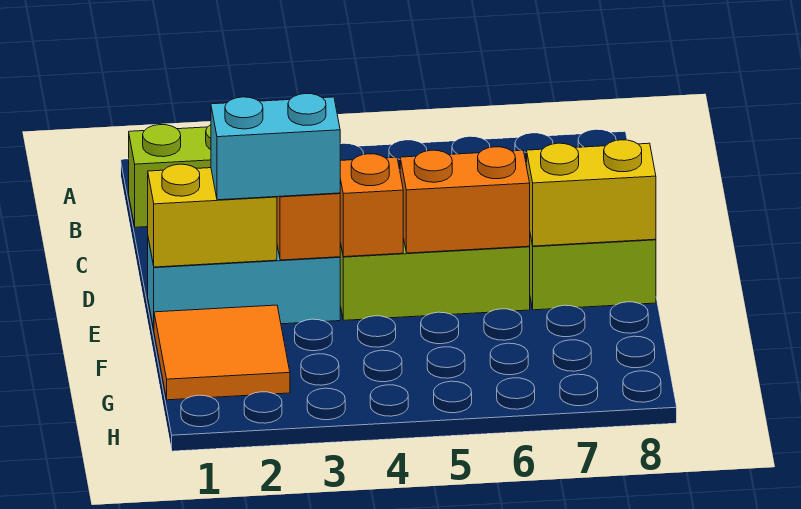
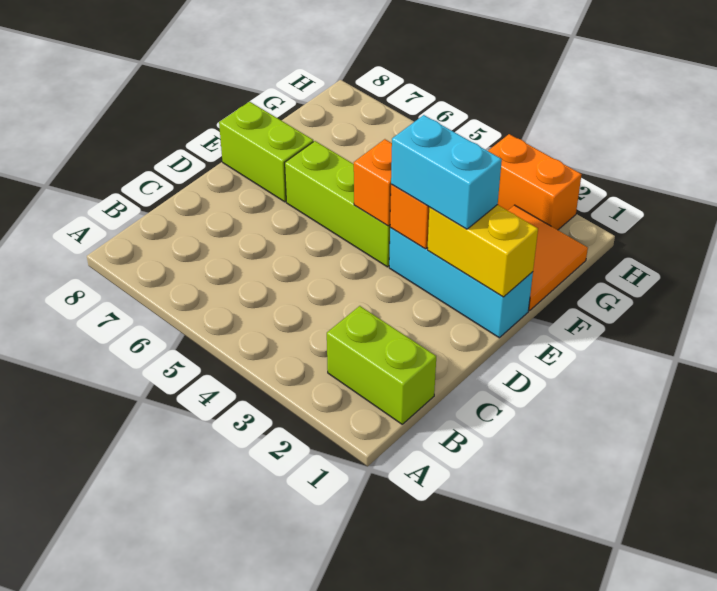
orange 1x2 brick [400,147,530,253] -> orange 1x2 brick moved to [488,134,582,230]
yellow 1x2 brick [527,140,656,246] -> none

